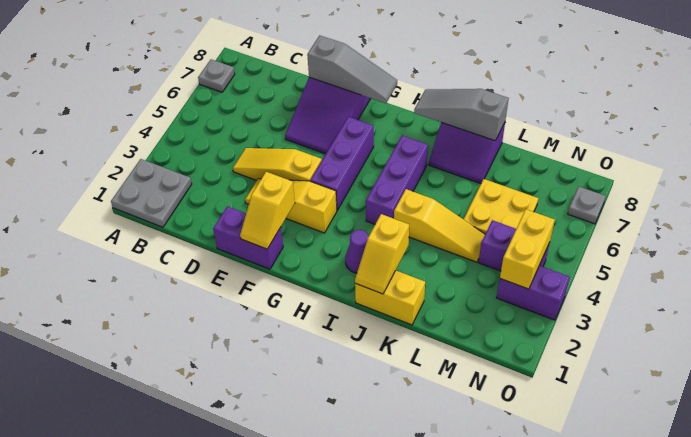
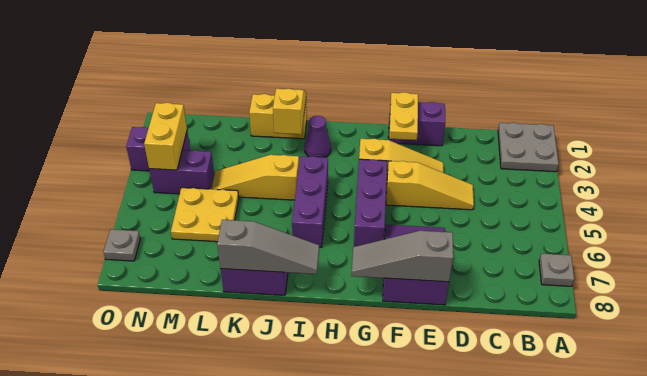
yellow 1x2 slope [240,172,295,249] -> yellow 1x2 plate [389,92,418,140]

